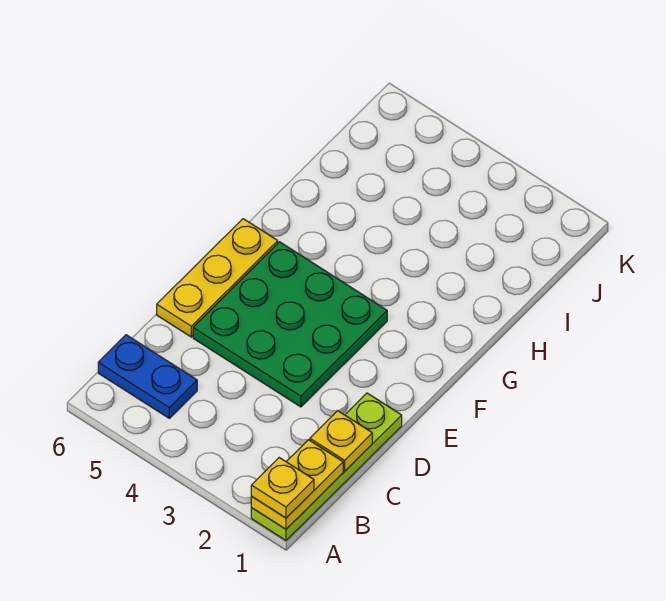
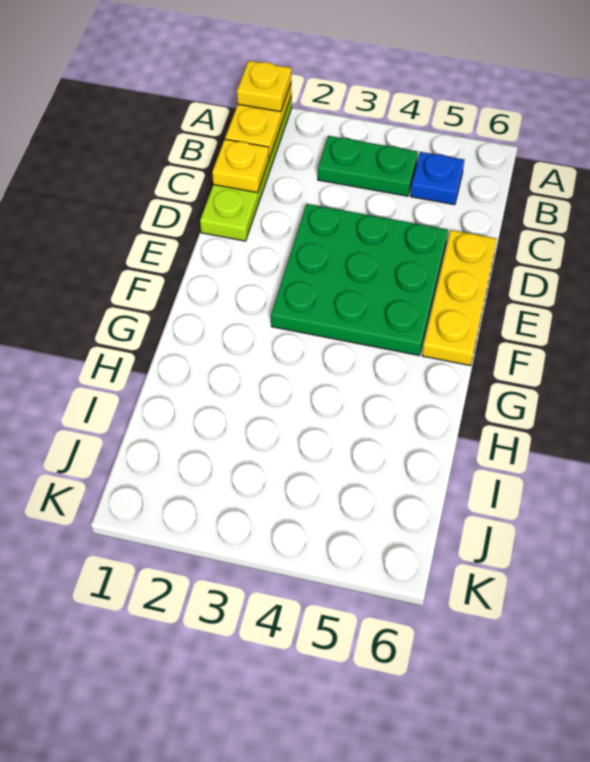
none -> green 1x2 plate [318,136,418,196]
blue 1x2 plate [98,335,197,418] -> blue 1x1 plate [410,152,464,205]

